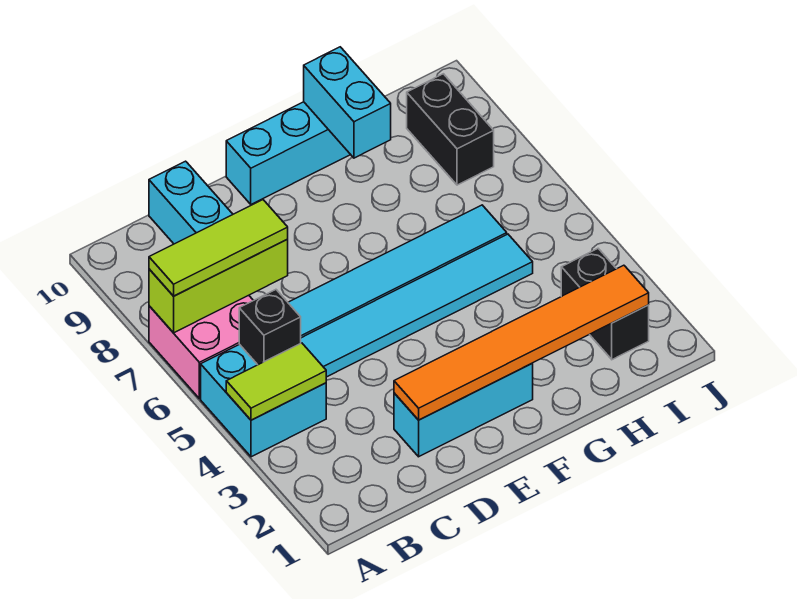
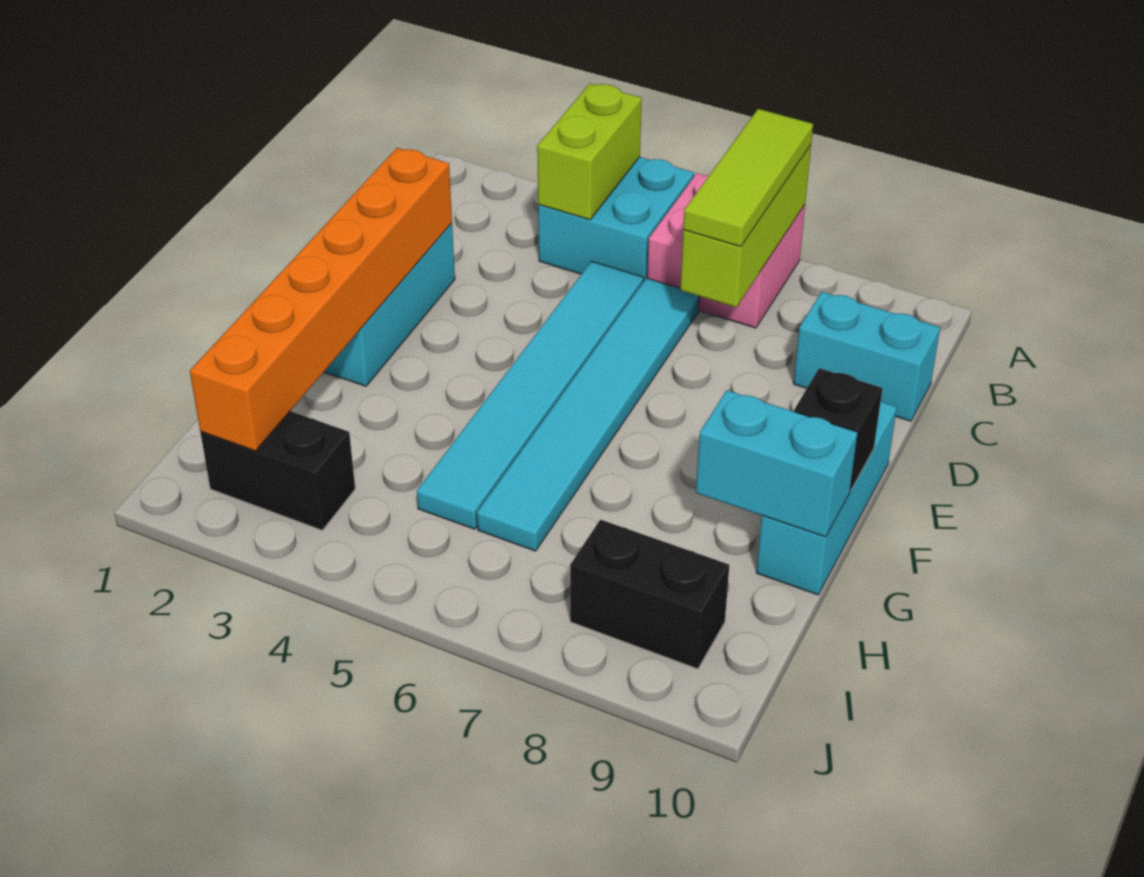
lime 1x2 tile [226,343,326,420] -> lime 1x2 brick [537,84,642,220]
black 1x1 brick [239,290,301,365] -> black 1x1 brick moved to [794,368,882,491]
orange 1x6 tile [394,265,649,420] -> orange 1x6 brick [190,148,452,451]

